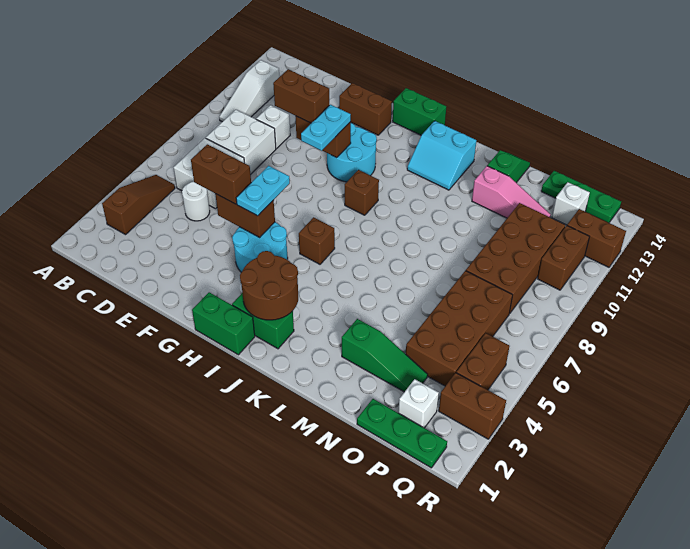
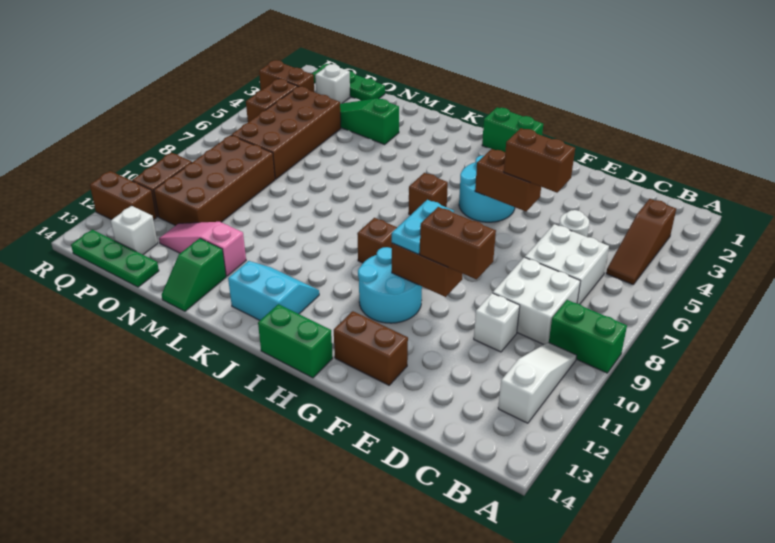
cyan 1x2 plate [236,166,290,216] -> none
green 1x2 brick [232,293,294,349] -> green 1x2 brick moved to [549,300,627,373]
brown 2x2 round brick [240,251,298,320] -> none

